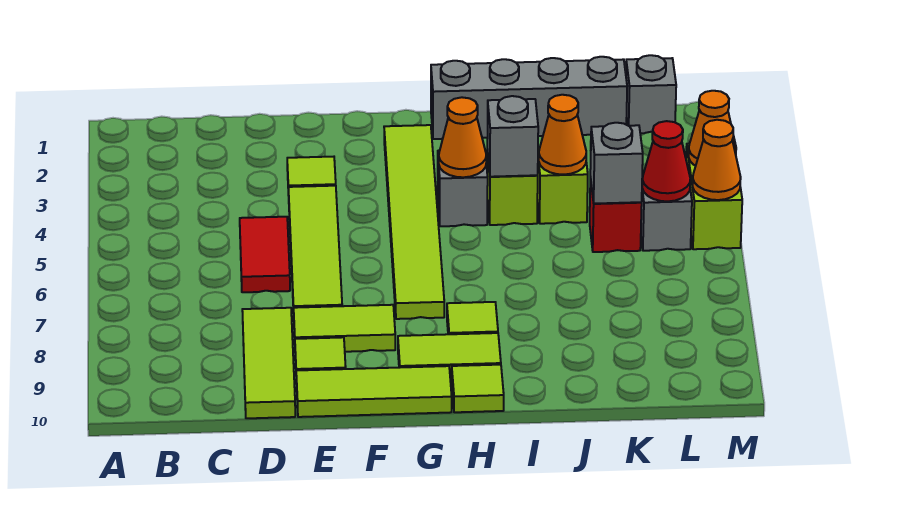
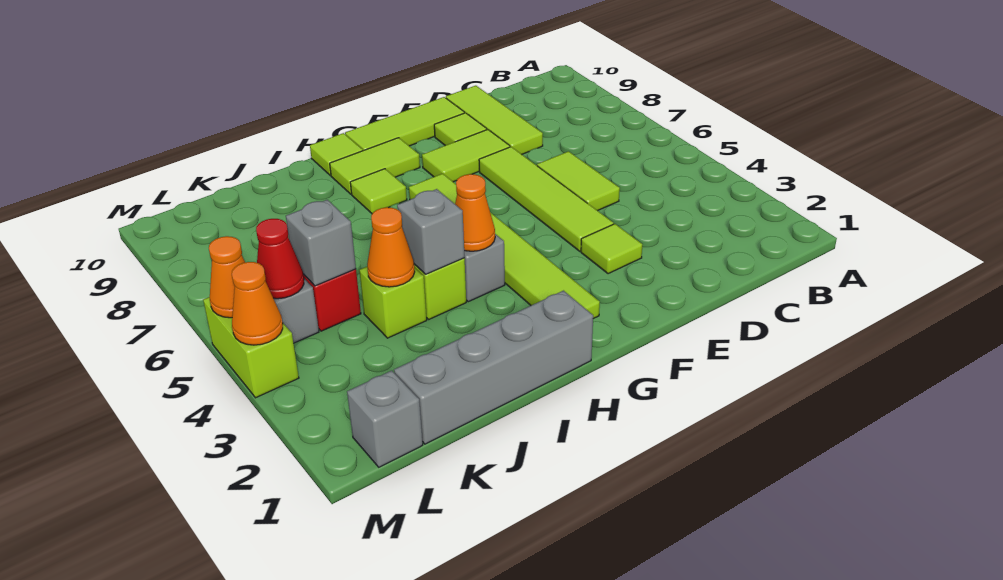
red 1x2 tile [240,217,290,292] -> lime 1x2 tile [537,151,620,211]

